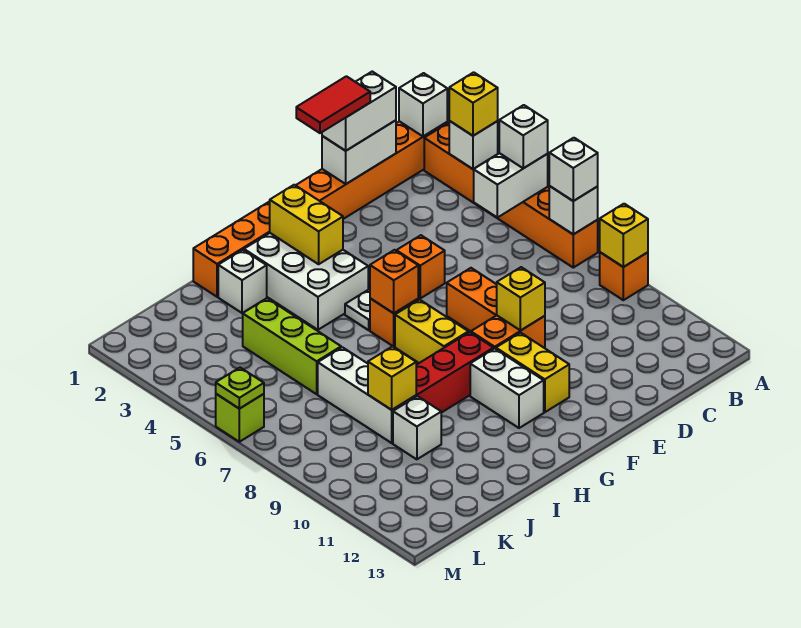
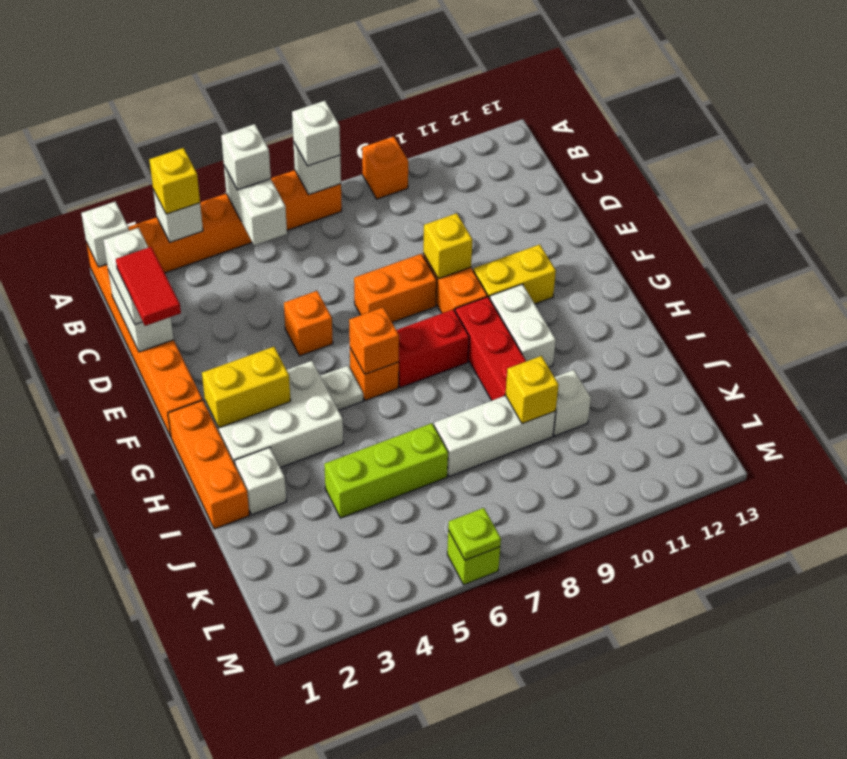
yellow 1x1 brick [600,204,648,267] -> none
yellow 1x2 brick [395,300,468,363] -> red 1x2 brick [396,309,469,388]
white 1x2 brick [470,349,544,428] -> white 1x2 brick turned to [490,284,556,367]

